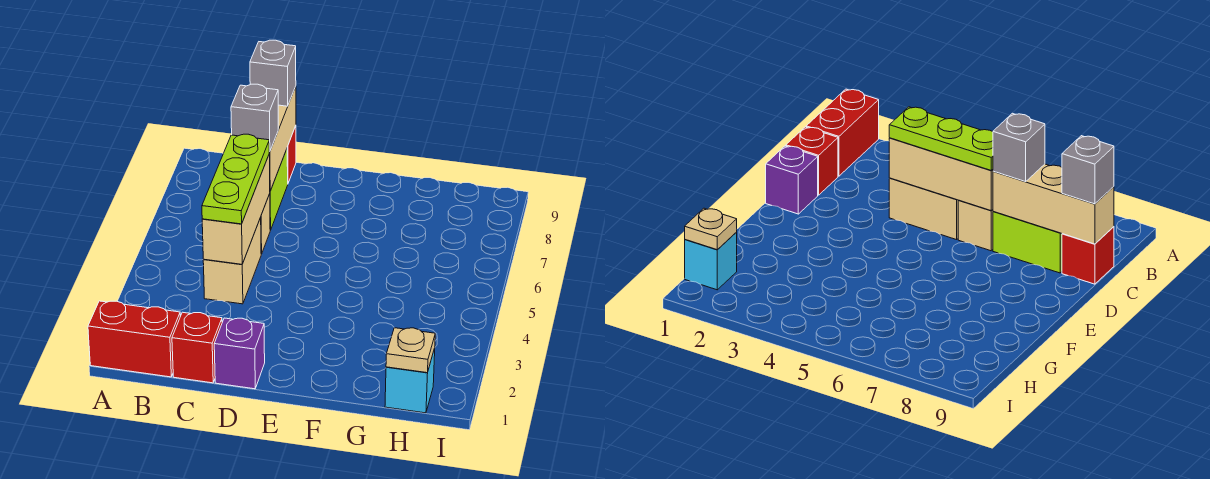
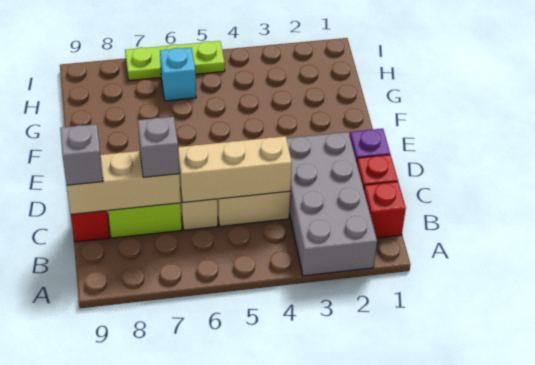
red 1x2 brick [88,301,180,377] -> red 1x1 brick [364,182,406,238]
none -> grey 2x4 brick [287,132,377,276]
lime 1x3 plate [202,134,269,224] -> lime 1x3 plate moved to [125,41,225,81]
cyan 1x1 brick [385,349,435,413] -> cyan 1x1 brick moved to [160,48,196,101]
tan 1x1 plate [386,328,435,373] -> none

